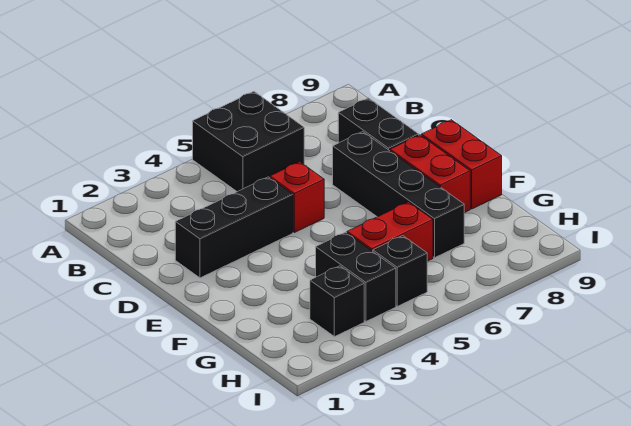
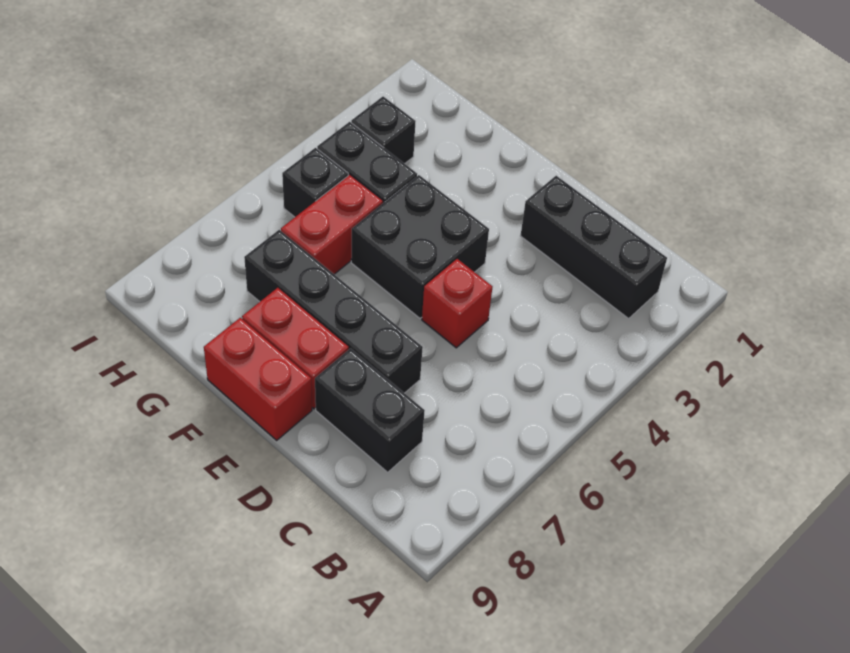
black 2x2 brick [193,91,304,192] -> black 2x2 brick moved to [351,175,489,318]
black 1x3 brick [175,177,293,278] -> black 1x3 brick turned to [521,176,667,319]

